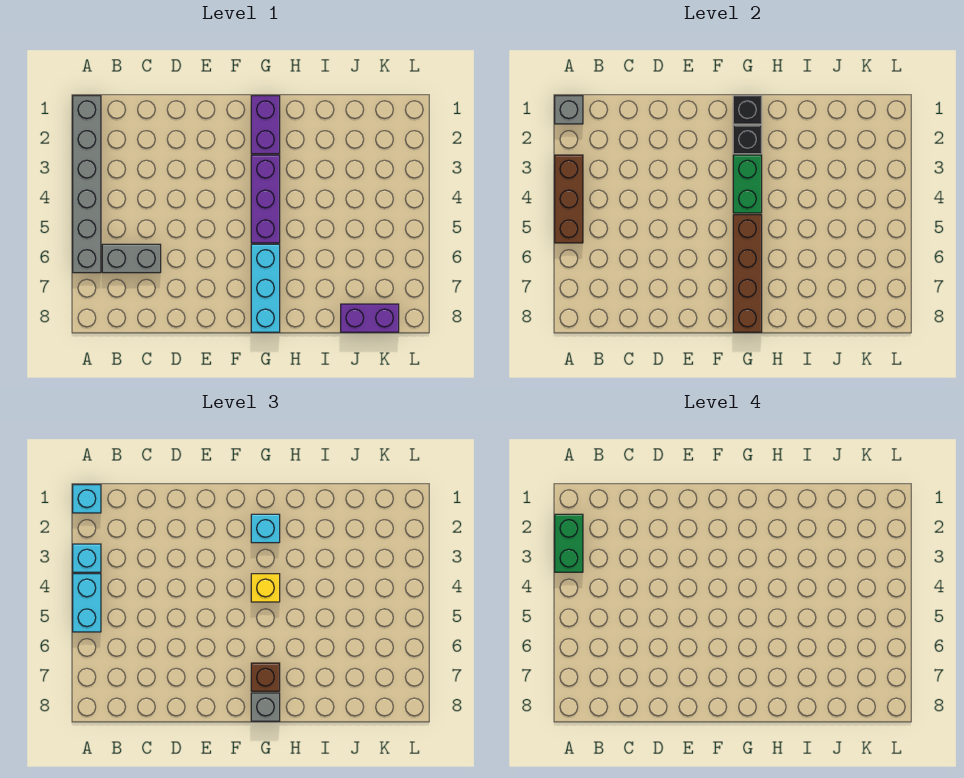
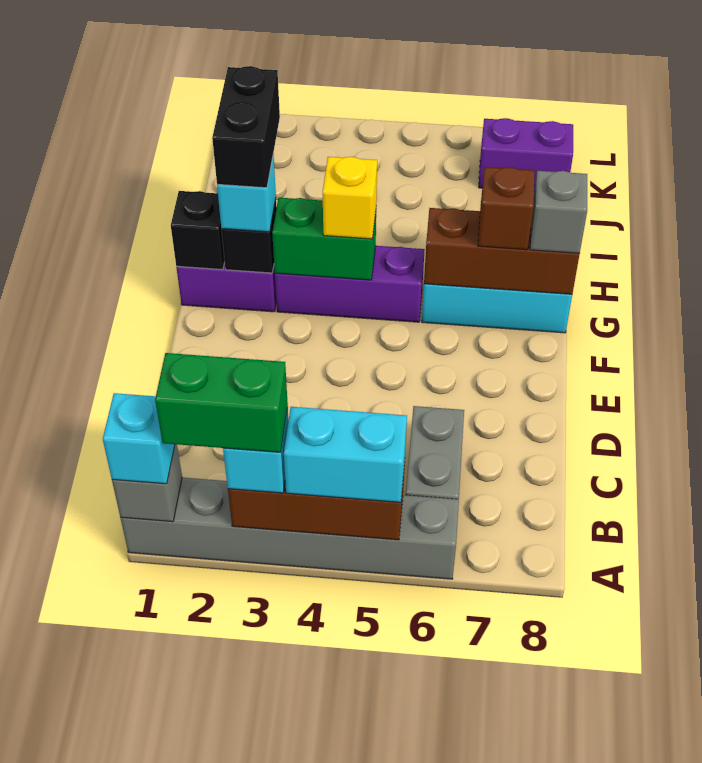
none -> black 1x2 brick [212,66,280,188]
brown 1x4 brick [733,215,762,332] -> brown 1x3 brick [424,208,580,294]
purple 1x2 brick [341,304,399,332] -> purple 1x2 brick turned to [479,118,573,189]

